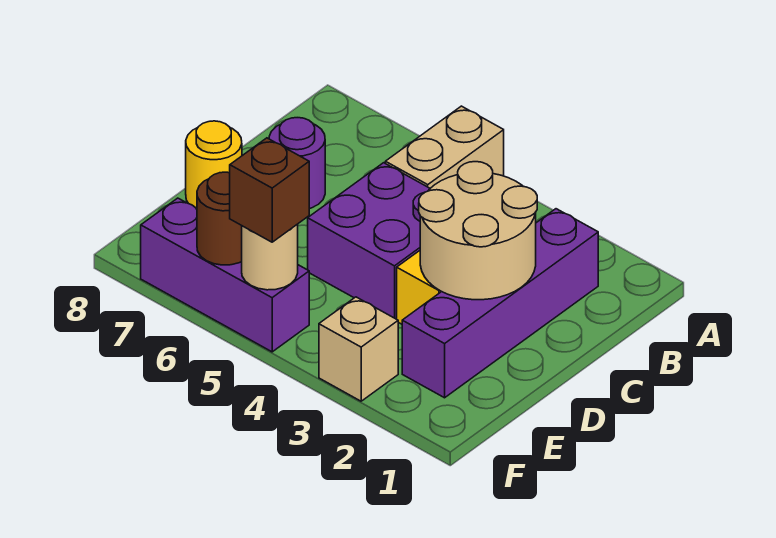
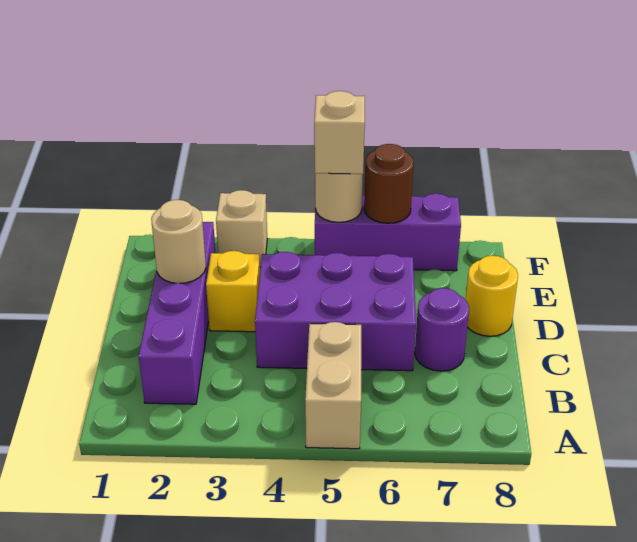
tan 2x2 round brick [419,162,537,300] -> tan 1x1 round brick [151,200,206,283]
purple 2x2 brick [308,163,430,319] -> purple 2x3 brick [255,252,416,371]
brown 1x1 brick [230,138,309,242] -> tan 1x1 brick [314,91,365,174]

